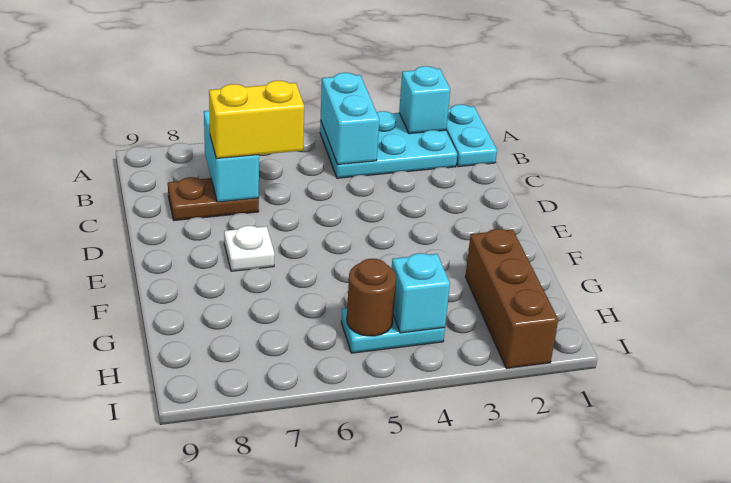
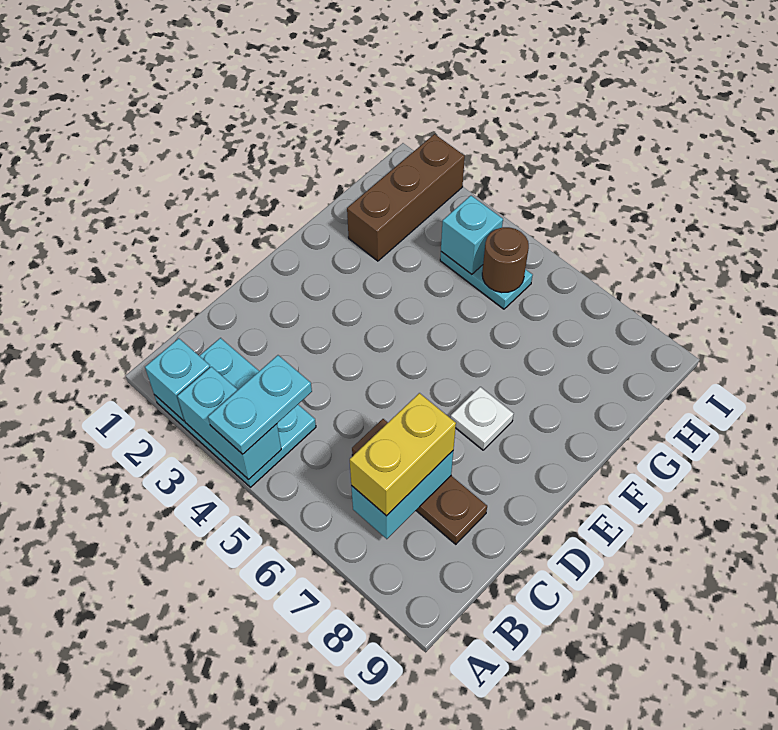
cyan 1x2 plate [446,105,497,167] -> cyan 1x2 plate moved to [208,355,312,454]
cyan 1x2 brick [321,73,379,165] -> cyan 1x2 brick turned to [177,367,281,479]
yellow 1x2 brick [209,81,304,159] -> yellow 1x2 brick turned to [350,393,456,516]
brown 1x2 plate [168,177,259,221] -> brown 1x3 plate [352,419,487,544]

